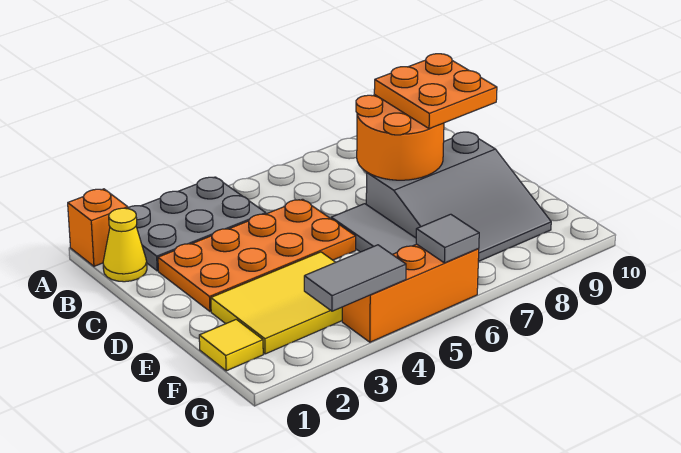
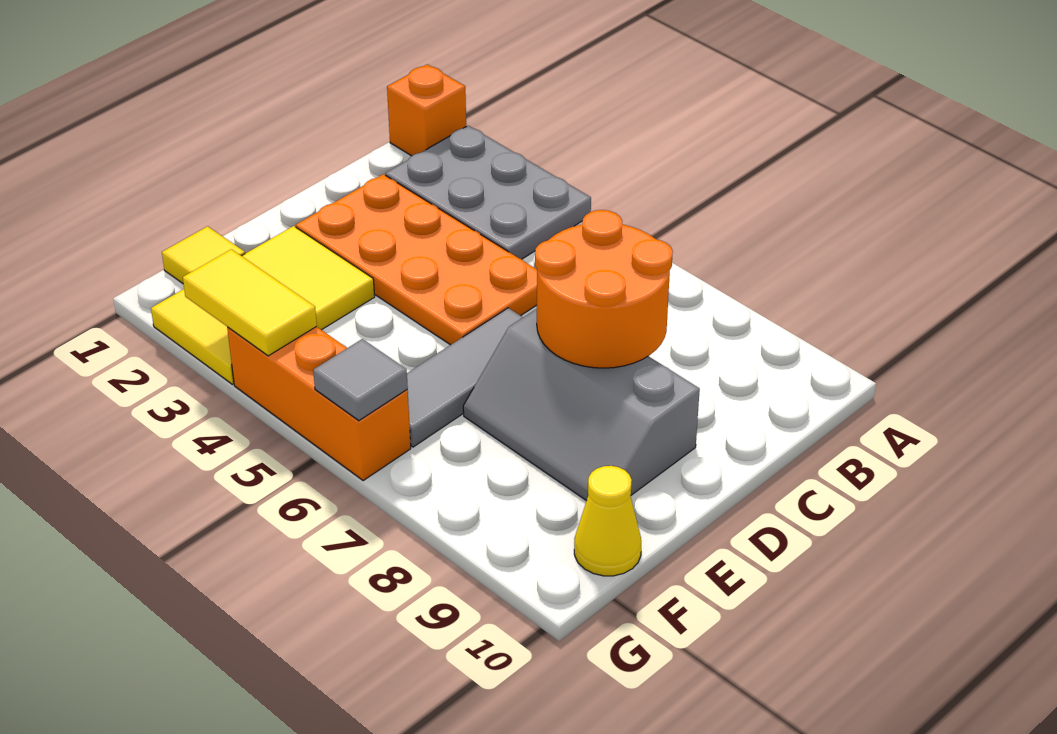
yellow 1x1 cone [103,208,147,282] -> yellow 1x1 cone moved to [574,466,641,576]
orange 2x2 plate [374,54,497,129] -> none
grey 3x3 slope [366,132,551,262] -> grey 2x3 slope [463,309,700,501]
yellow 2x3 tile [211,252,342,354] -> yellow 2x3 tile turned to [151,226,375,384]
grey 1x2 tile [304,245,406,311] -> yellow 1x2 tile [183,249,317,356]

